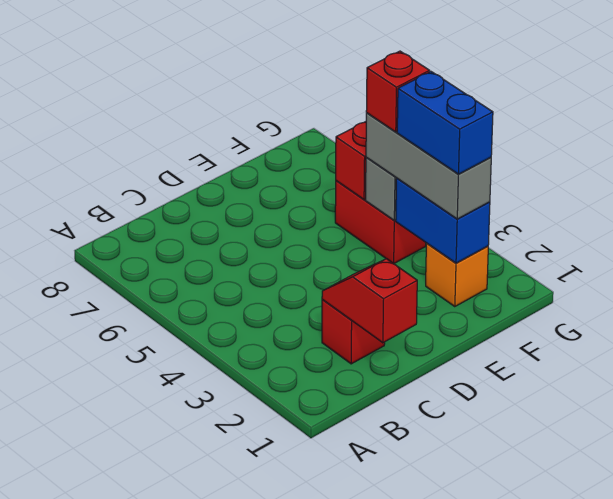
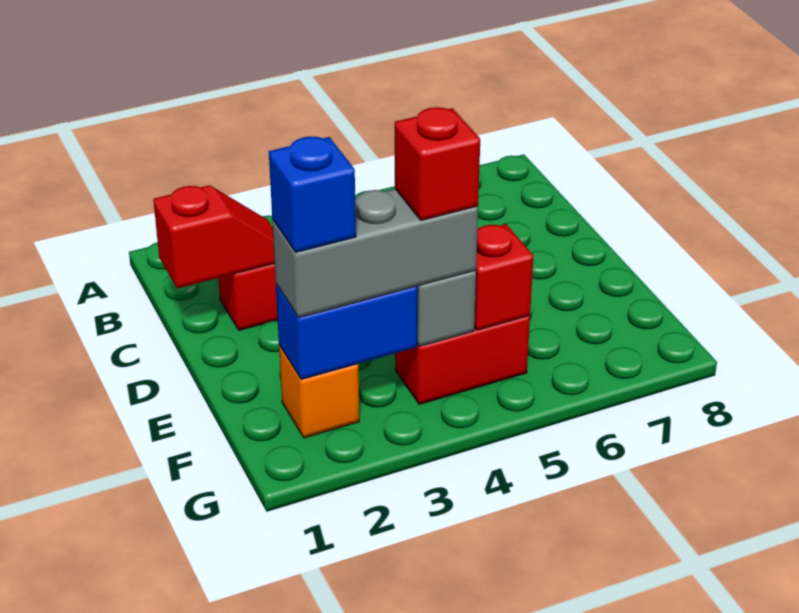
blue 1x2 brick [397,72,493,174] -> blue 1x1 brick [269,136,356,252]

